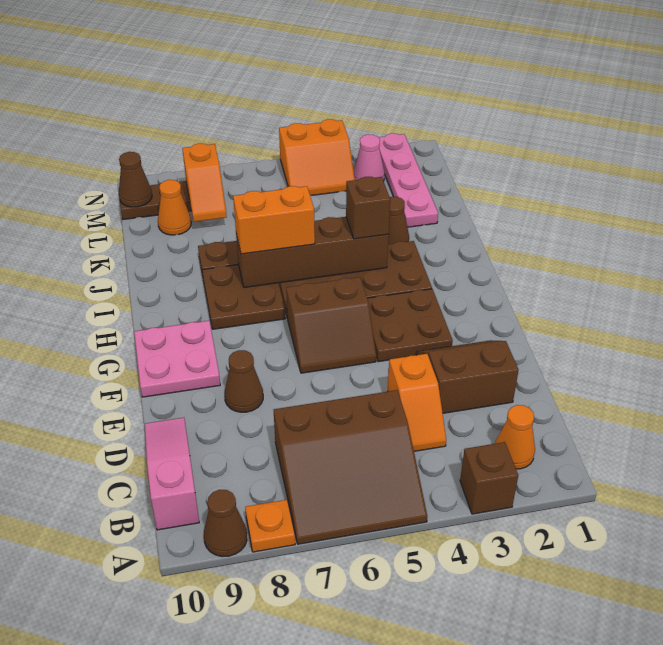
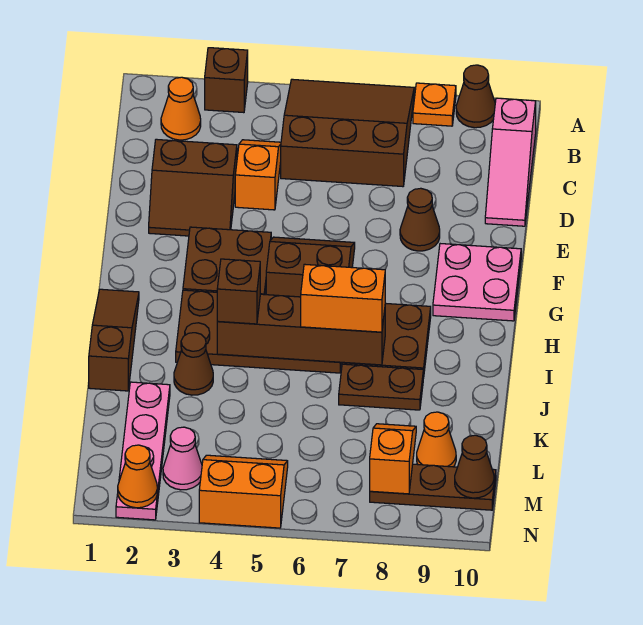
none -> brown 1x3 slope [89,289,139,391]
none -> orange 1x1 cone [118,445,157,508]

